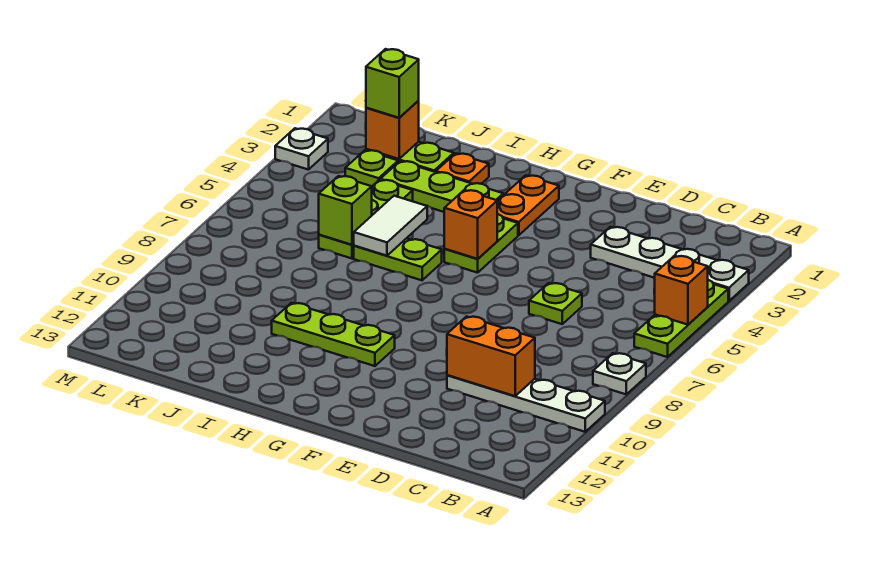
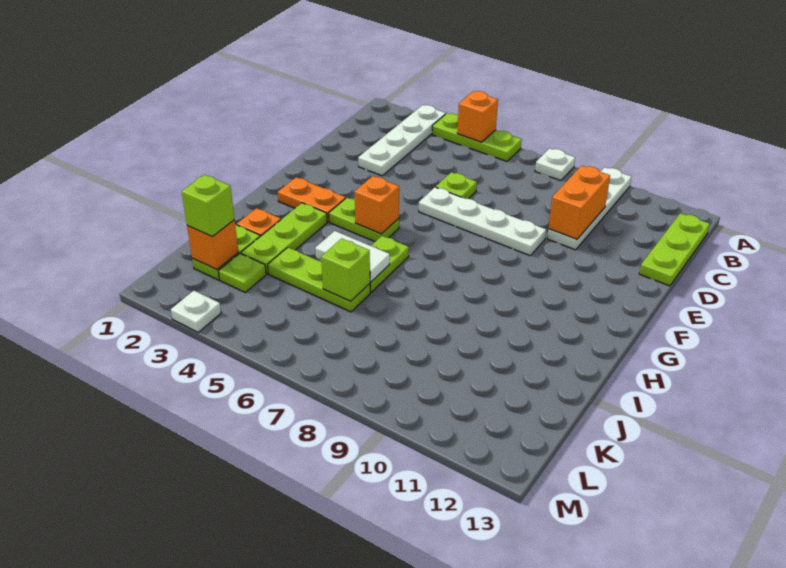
none -> white 1x4 plate [419,187,546,256]
lime 1x3 plate [272,303,395,366] -> lime 1x3 plate moved to [639,213,710,286]

